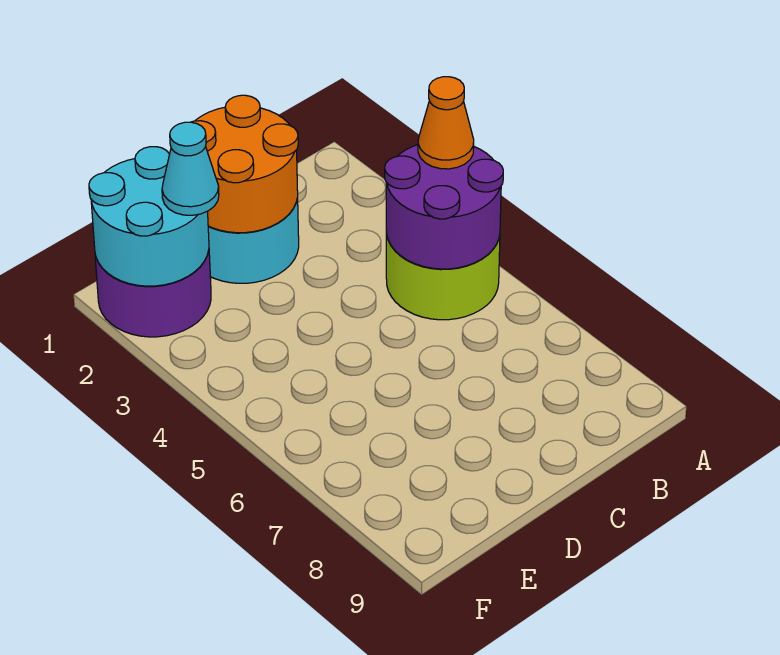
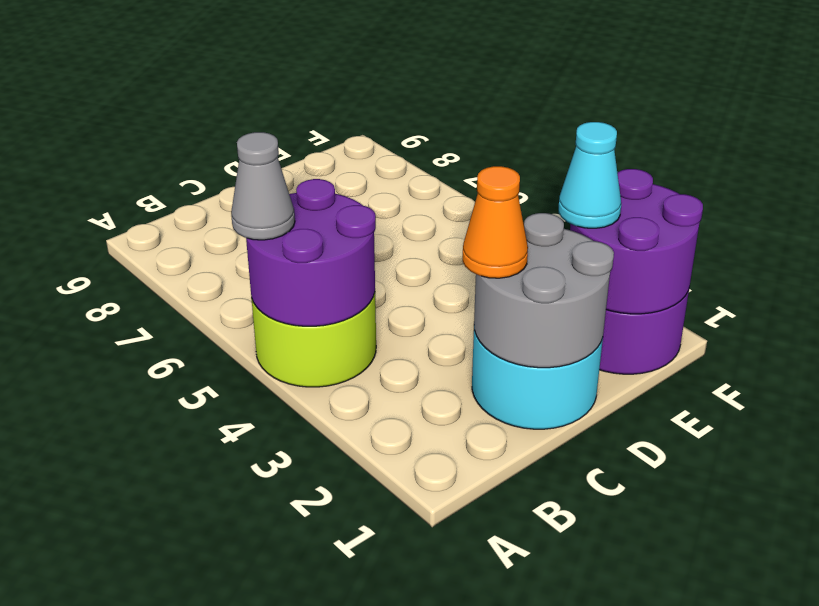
orange 1x1 cone [418,77,474,169] -> orange 1x1 cone moved to [463,166,528,278]
none -> grey 1x1 cone [231,132,295,240]
orange 2x2 round brick [192,95,298,233] -> grey 2x2 round brick [474,213,614,368]
cyan 2x2 round brick [89,147,209,286] -> purple 2x2 round brick [570,169,703,314]

